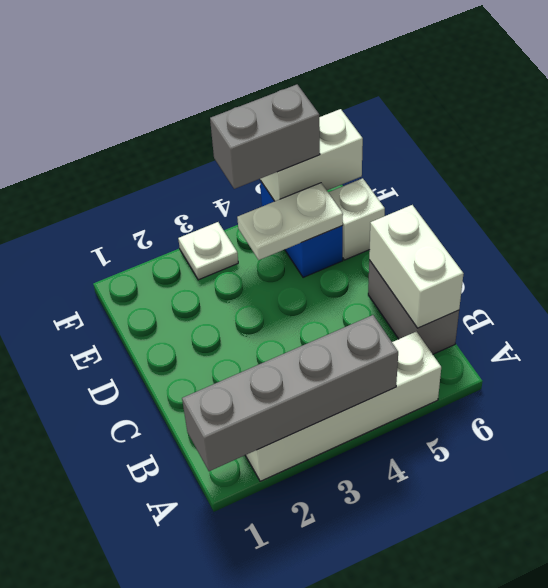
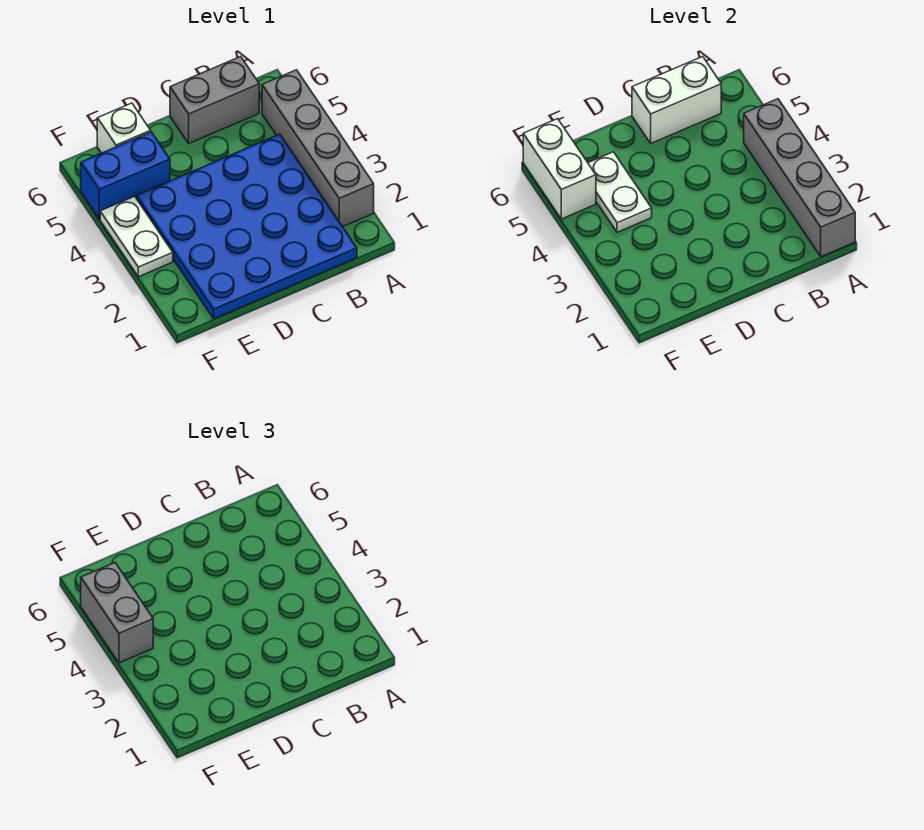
white 1x4 brick [245,332,441,481] -> grey 1x4 brick [262,70,374,227]
none -> blue 4x4 plate [137,134,357,319]
white 1x1 plate [178,222,238,280] -> white 1x2 plate [100,196,173,277]

